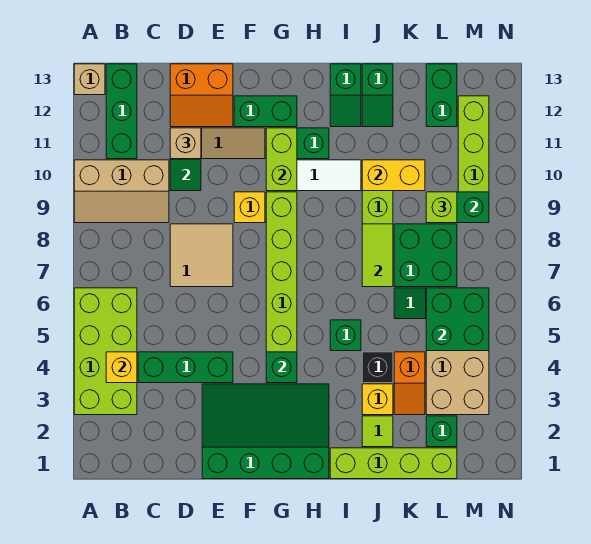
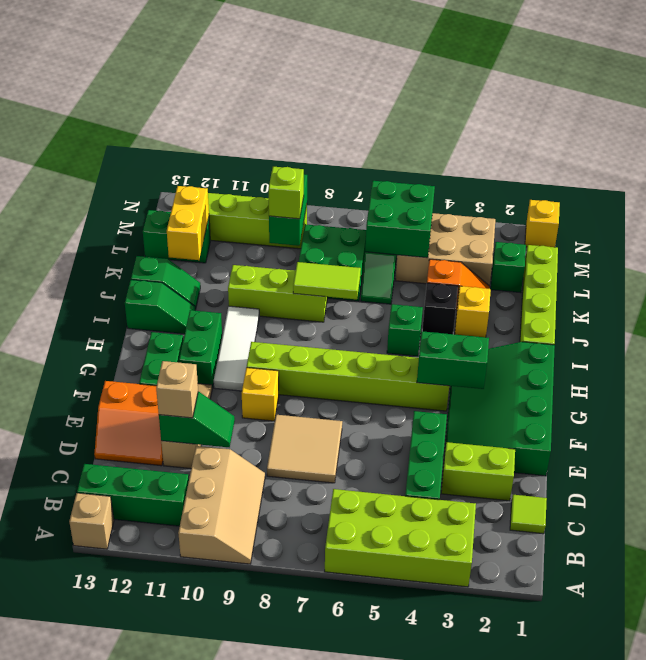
yellow 1x1 brick [106,352,137,383] -> yellow 1x1 brick moved to [525,200,560,247]
orange 2x2 slope [170,64,233,127] -> orange 2x2 slope turned to [94,381,163,466]
green 1x1 brick [266,352,297,383] -> green 1x2 brick [417,331,489,389]
lime 1x2 brick [266,128,297,191] -> lime 1x2 brick moved to [441,442,515,501]
lime 1x1 tile [362,416,393,447] -> lime 1x1 tile moved to [510,495,547,534]
yellow 1x2 brick [362,160,425,191] -> yellow 1x2 brick moved to [167,186,209,260]

